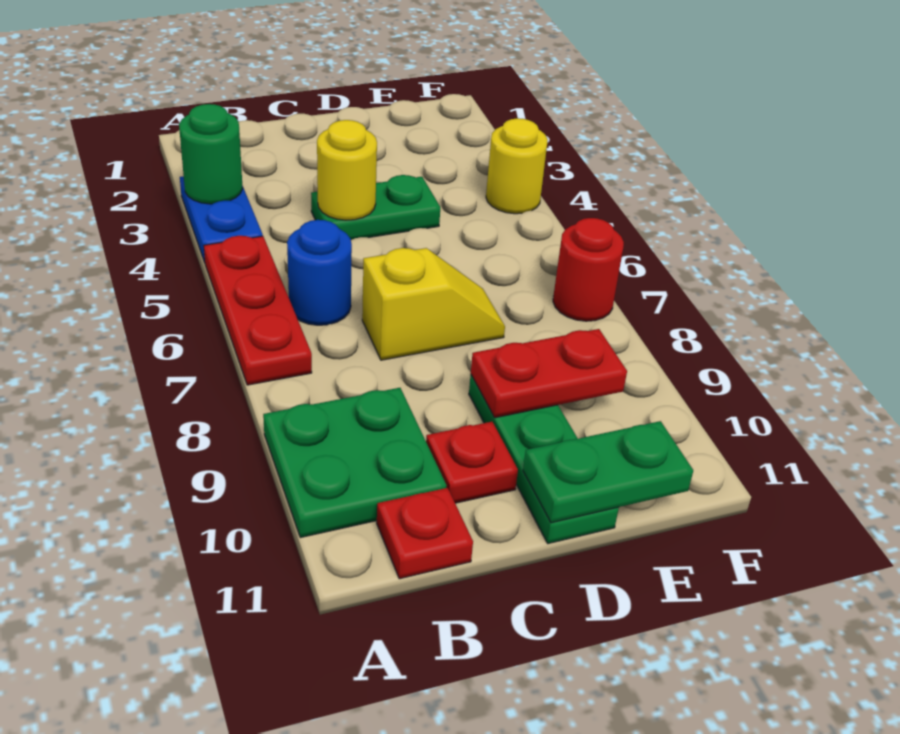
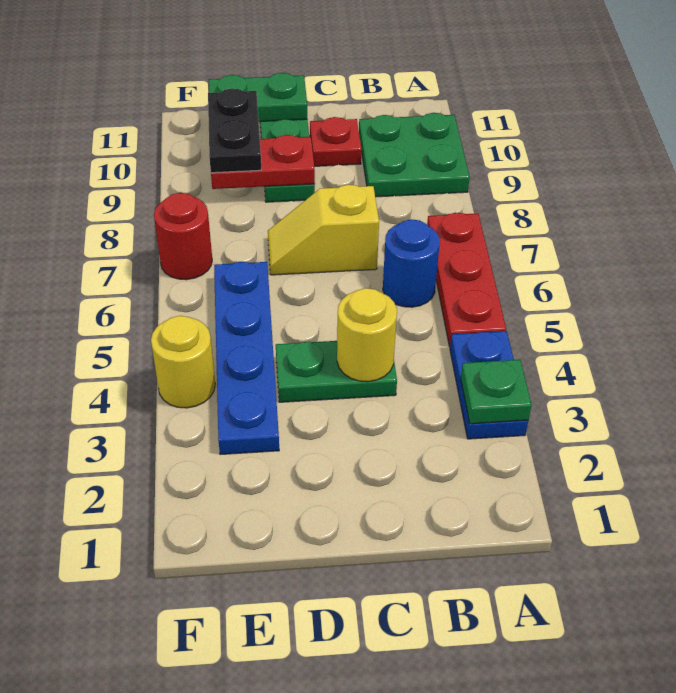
green 1x1 round brick [179,104,243,204] -> green 1x1 plate [461,360,532,424]
red 1x1 plate [377,488,473,579] -> none
none -> blue 1x4 plate [214,262,279,455]
none -> black 1x2 plate [208,88,261,173]

